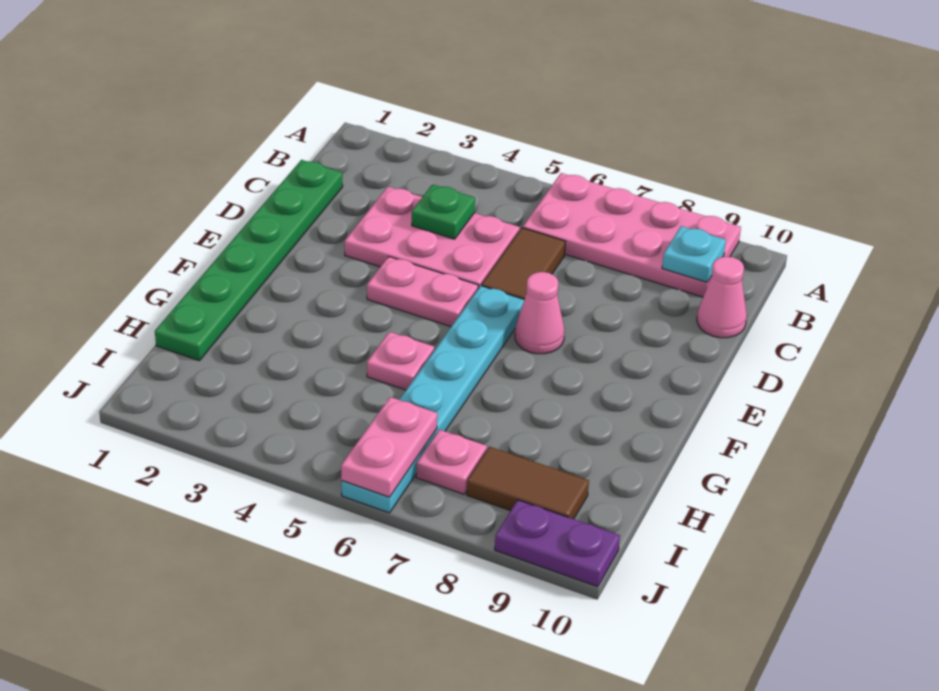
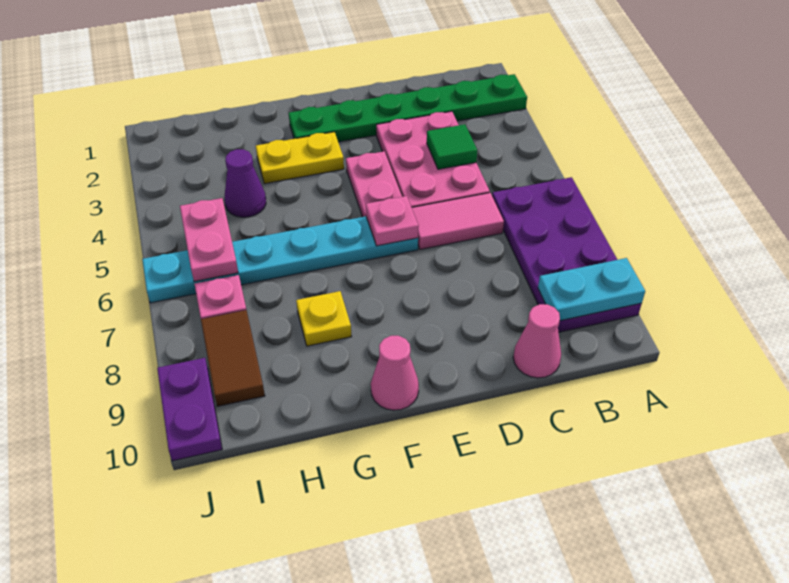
pink 2x4 plate [523,173,741,297] -> purple 2x4 plate [492,177,641,332]
cyan 1x1 plate [662,226,726,282] -> cyan 1x2 plate [538,258,645,321]
green 1x6 plate [155,160,343,361] -> green 1x6 plate moved to [289,74,527,142]
green 1x1 plate [412,185,475,239] -> green 1x1 tile [427,124,477,169]
brown 1x2 tile [482,228,565,299] -> pink 1x2 tile [412,193,504,250]
pink 1x1 cone [515,272,564,354] -> pink 1x1 cone moved to [371,336,419,410]
none -> yellow 1x2 plate [256,132,344,184]
pink 1x1 plate [367,332,434,390] -> pink 1x1 plate moved to [366,196,419,246]
none -> yellow 1x1 plate [296,291,352,346]
none -> purple 1x1 cone [225,149,266,217]
pink 1x2 plate [341,397,437,497] -> pink 1x2 plate turned to [180,198,238,281]

